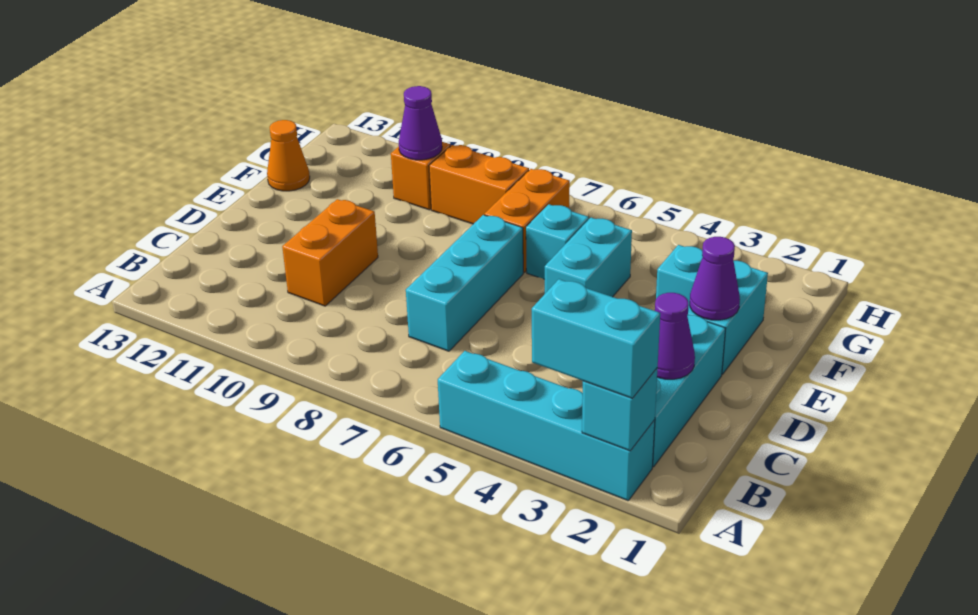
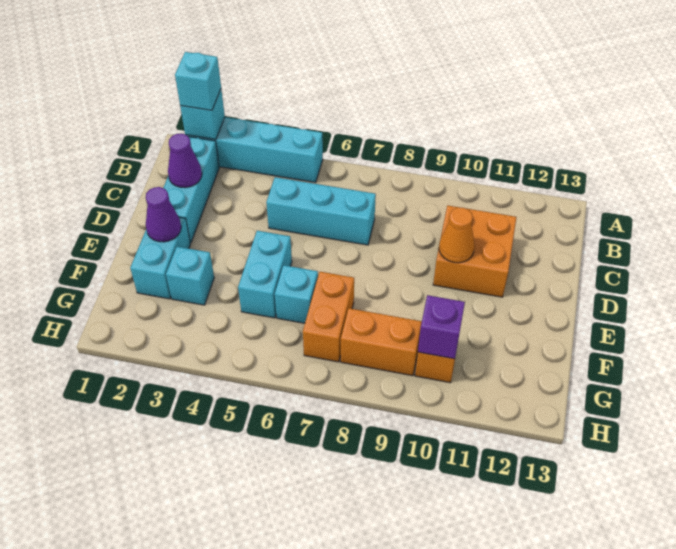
cyan 1x2 brick [532,279,660,398] -> cyan 1x1 brick [175,52,221,110]
cyan 1x3 brick [406,215,523,351] -> cyan 1x3 brick turned to [266,177,376,245]
orange 1x2 brick [282,199,378,306] -> orange 2x2 brick [433,205,516,297]
orange 1x1 cone [267,120,310,191] -> orange 1x1 cone moved to [439,208,475,263]
purple 1x1 cone [399,86,442,160] -> purple 1x1 brick [418,295,465,359]

